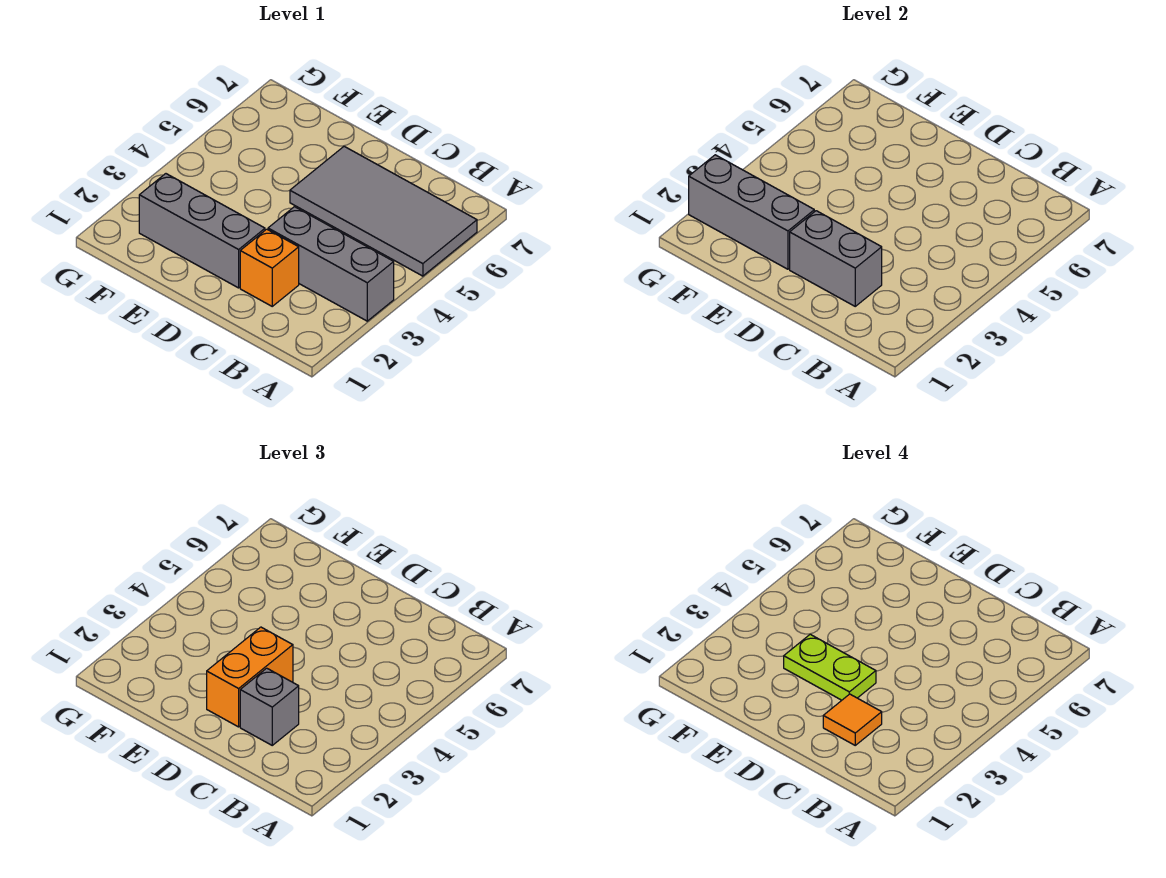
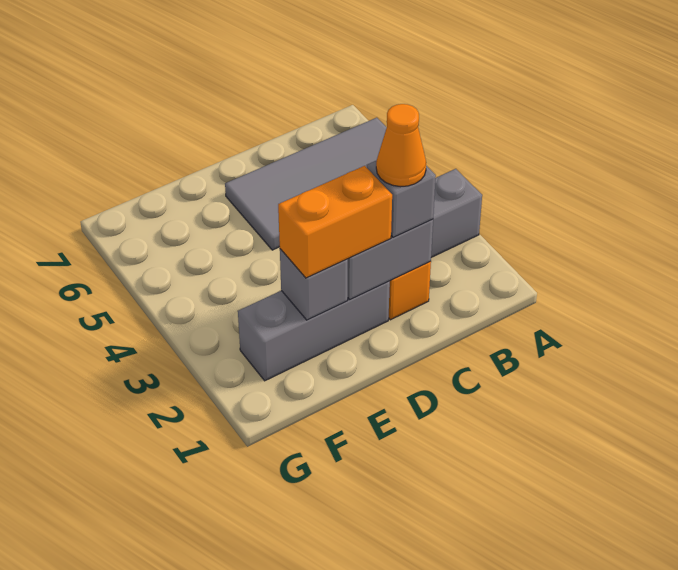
orange 1x1 tile [823,694,882,745] -> orange 1x1 cone [376,104,426,187]
orange 1x2 brick [207,627,293,727] -> orange 1x2 brick turned to [278,166,392,278]
lime 1x2 plate [784,634,876,700] -> none
grey 1x3 brick [689,155,814,269] -> grey 1x1 brick [280,249,348,320]

